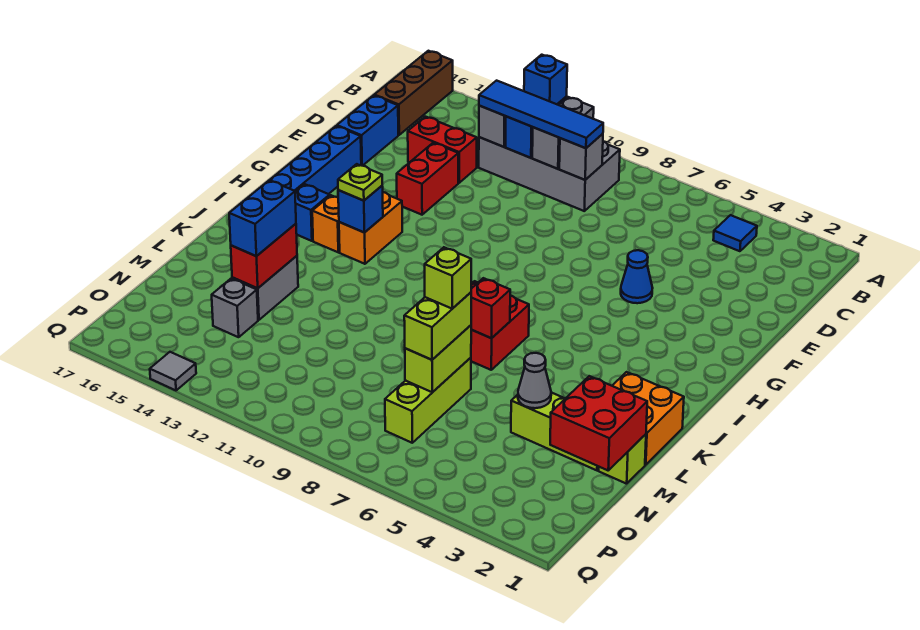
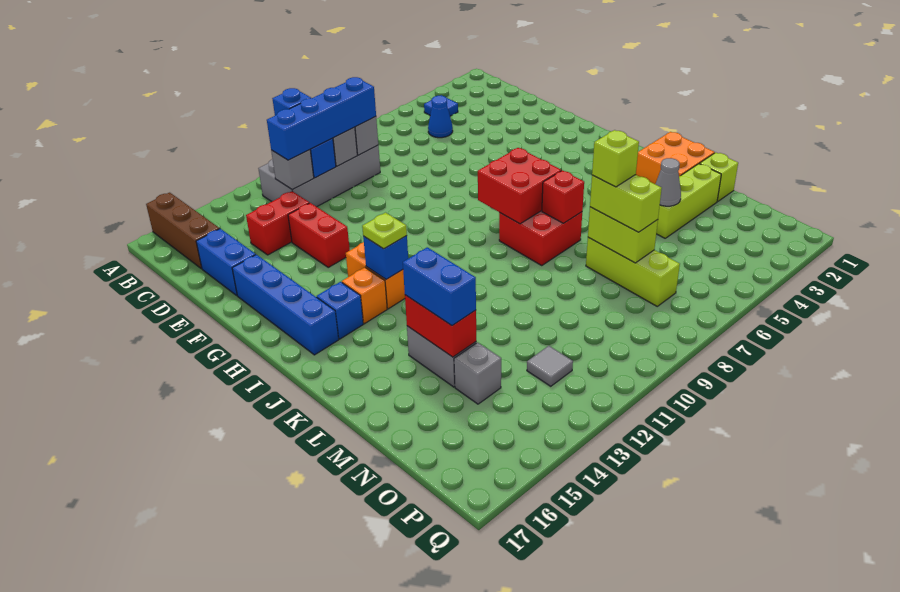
blue 1x4 tile [479,81,603,148] -> blue 1x4 brick [267,77,376,160]
blue 1x1 cone [621,250,652,303] -> blue 1x1 cone moved to [428,96,453,138]
red 2x2 brick [550,376,647,470] -> red 2x2 brick moved to [478,148,561,224]
grey 1x1 tile [150,352,196,390] -> grey 1x1 tile moved to [527,346,573,386]

